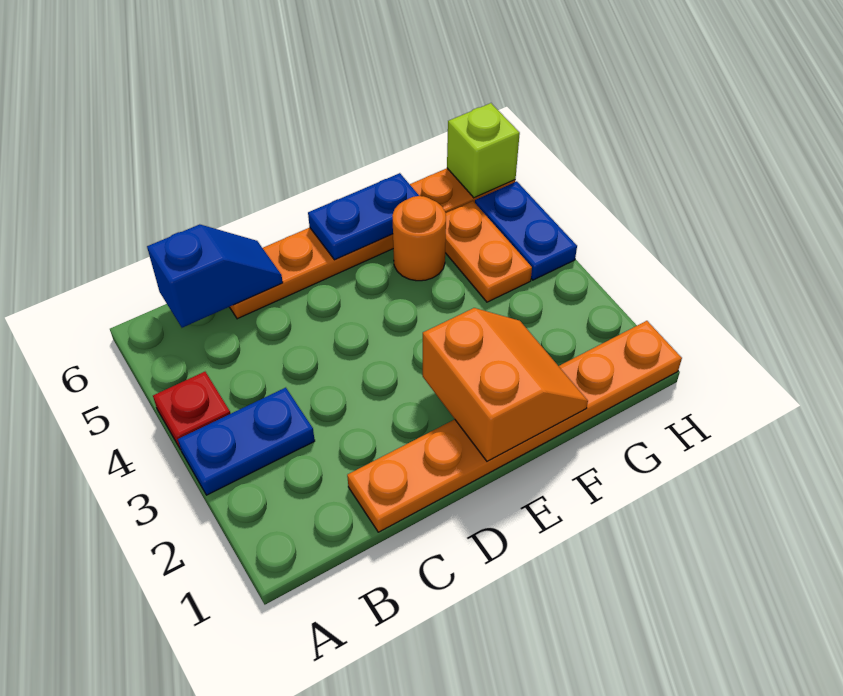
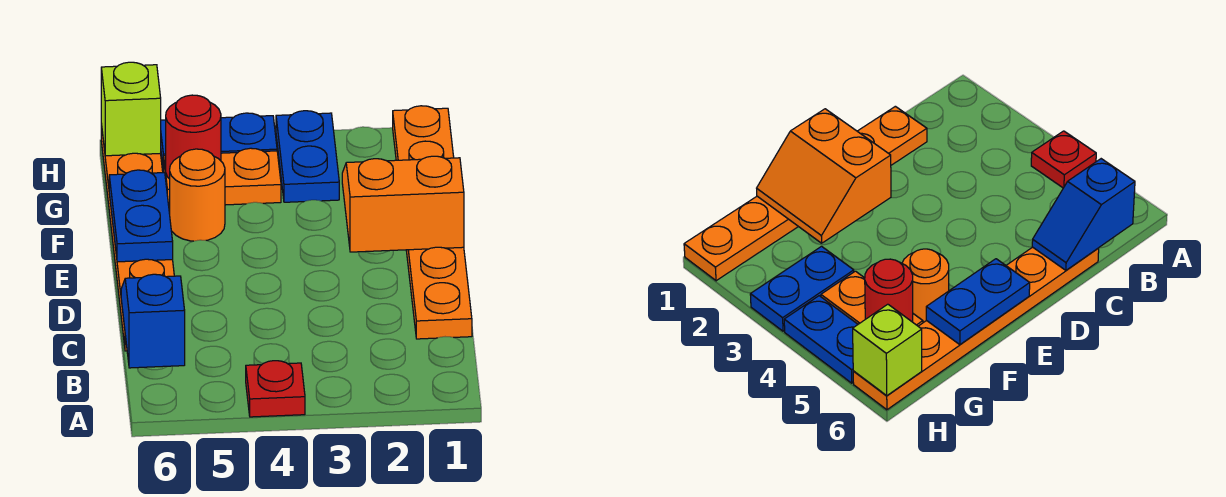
blue 1x2 plate [178,388,315,495] -> blue 1x2 plate moved to [276,111,339,202]
none -> red 1x1 round brick [166,95,221,179]

